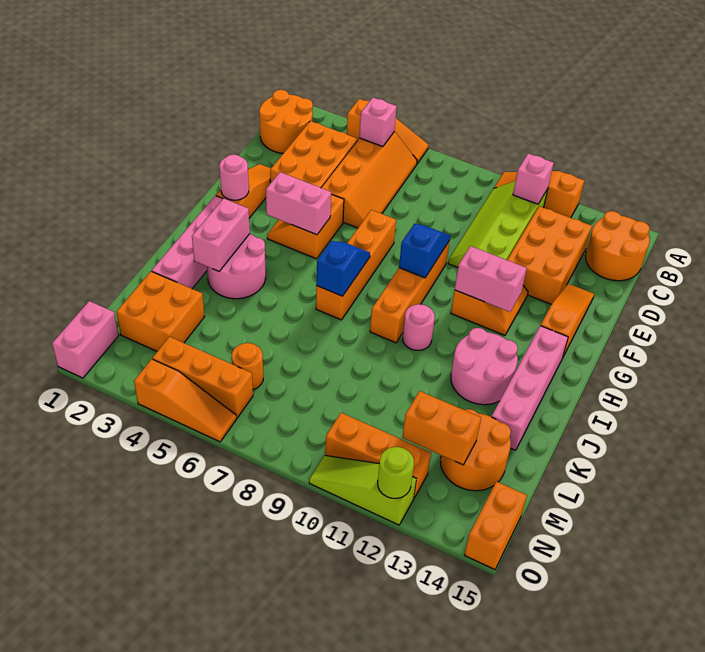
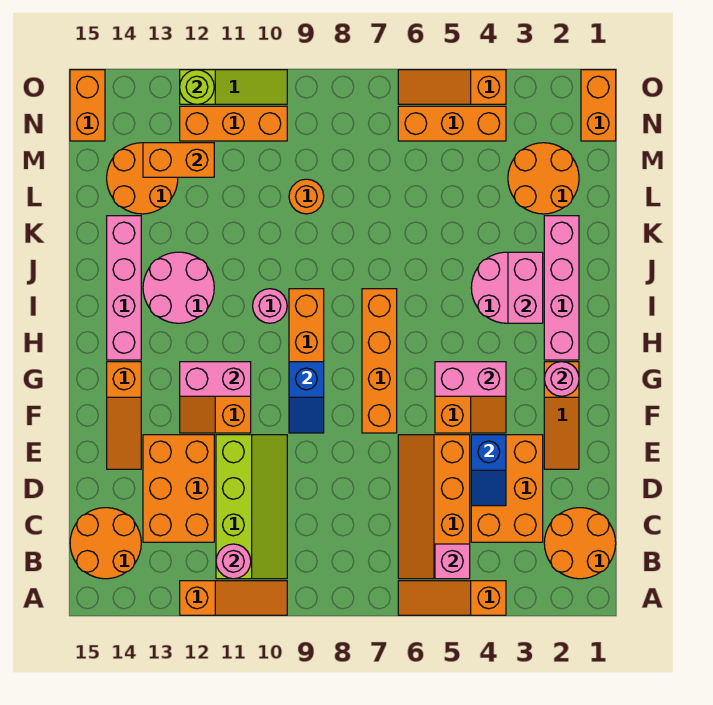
pink 1x1 brick [513,153,554,204] -> pink 1x1 round brick [216,544,251,579]
blue 1x2 slope [316,241,370,296] -> blue 1x2 slope moved to [471,435,506,506]
orange 2x2 brick [117,271,204,351] -> orange 2x2 round brick [508,143,579,214]
orange 1x1 round brick [232,343,263,390] -> orange 1x1 round brick moved to [289,179,324,214]
pink 1x2 brick [52,301,119,378] -> orange 1x2 brick [581,70,616,141]

